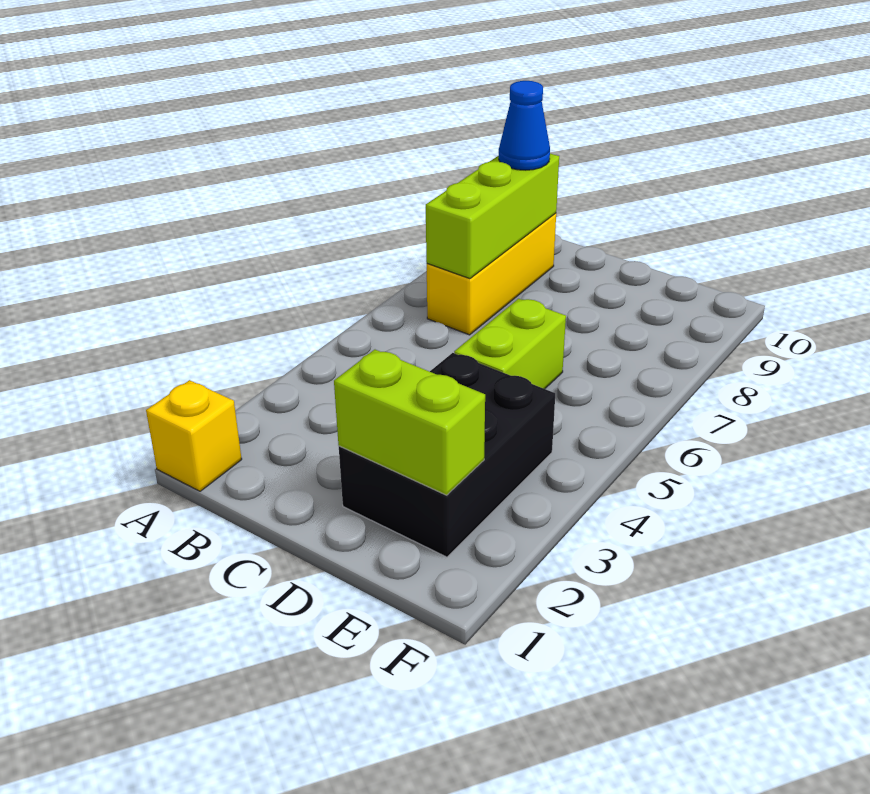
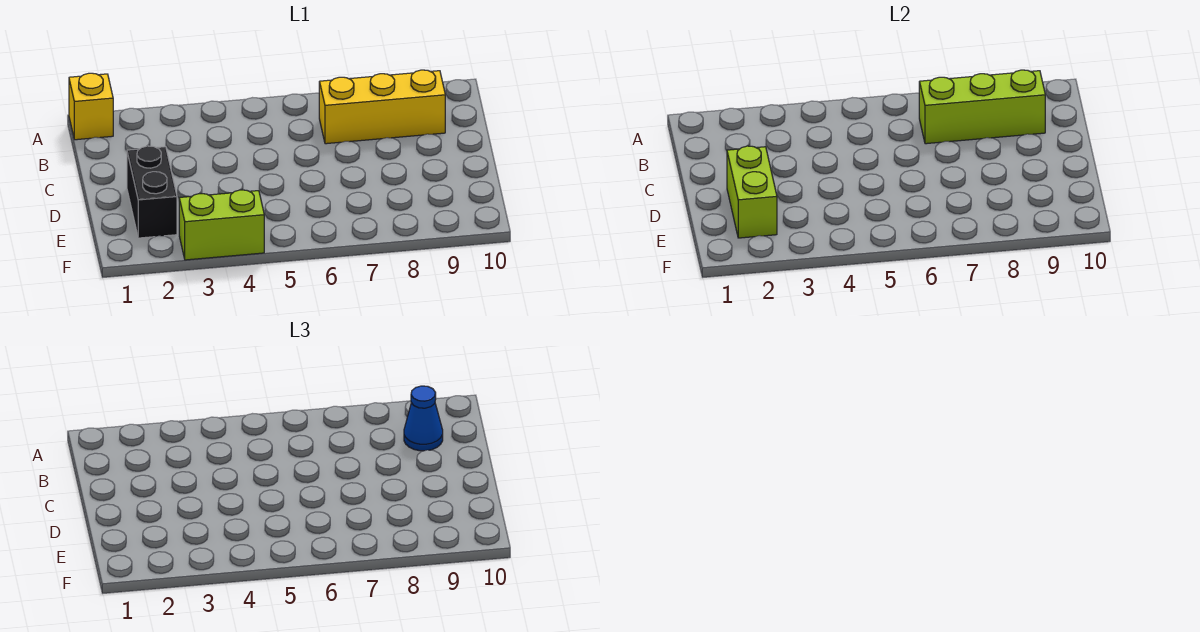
black 2x3 brick [339,353,555,557] -> black 1x2 brick [127,146,177,238]
lime 1x2 brick [454,299,566,389] -> lime 1x2 brick moved to [179,190,264,260]

